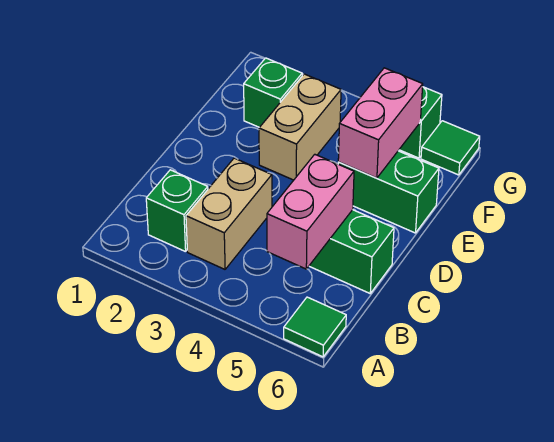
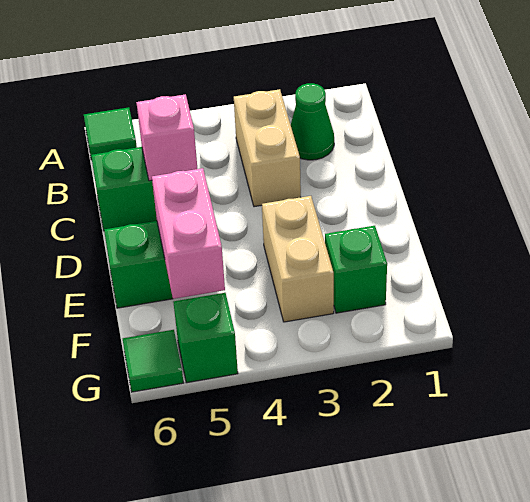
green 1x1 brick [146,170,208,252] -> green 1x1 cone [291,83,334,160]
pink 1x2 brick [267,154,354,269] -> pink 1x1 brick [136,94,197,181]

